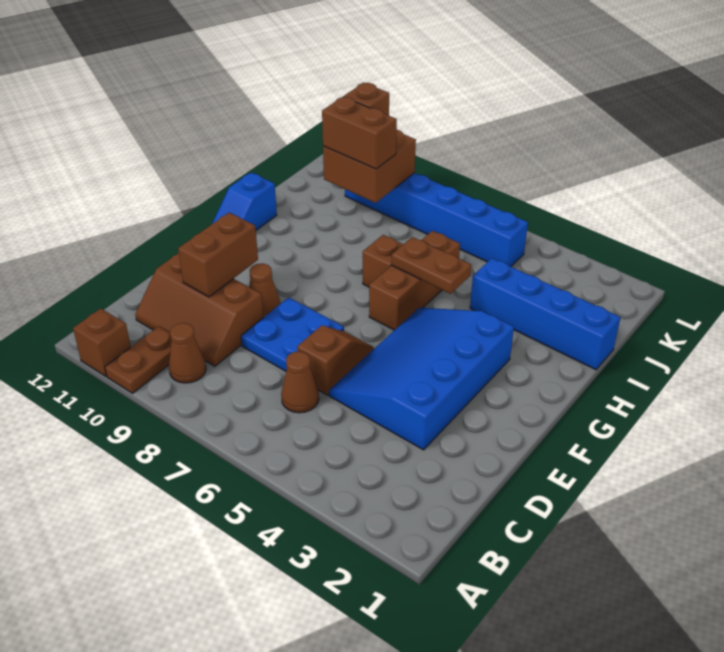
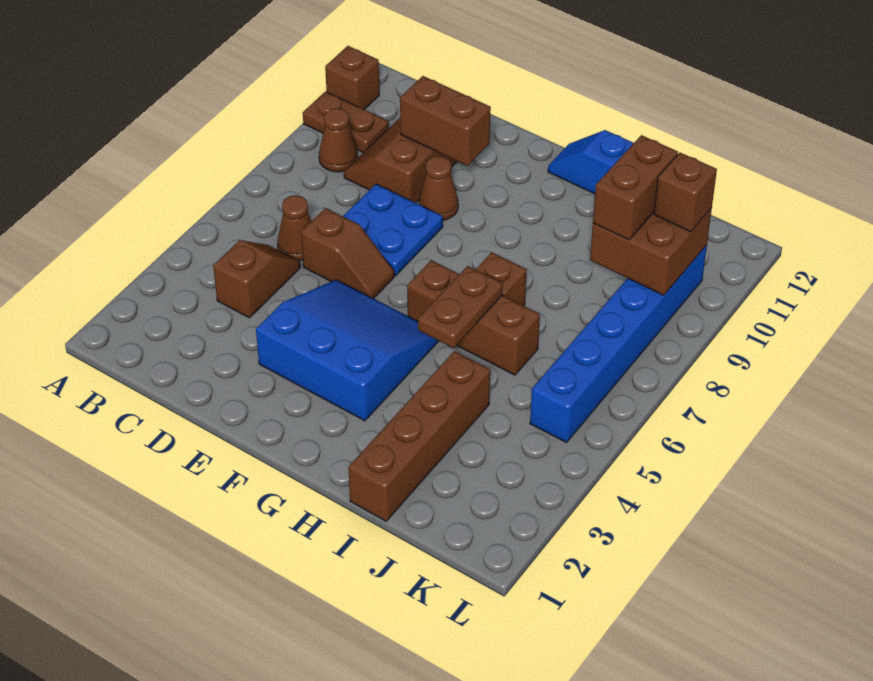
none -> brown 1x2 slope [213,240,300,318]
blue 3x4 slope [329,308,514,450] -> blue 3x3 slope [256,280,439,421]
blue 1x4 brick [470,258,620,370] -> brown 1x4 brick [348,351,490,521]

